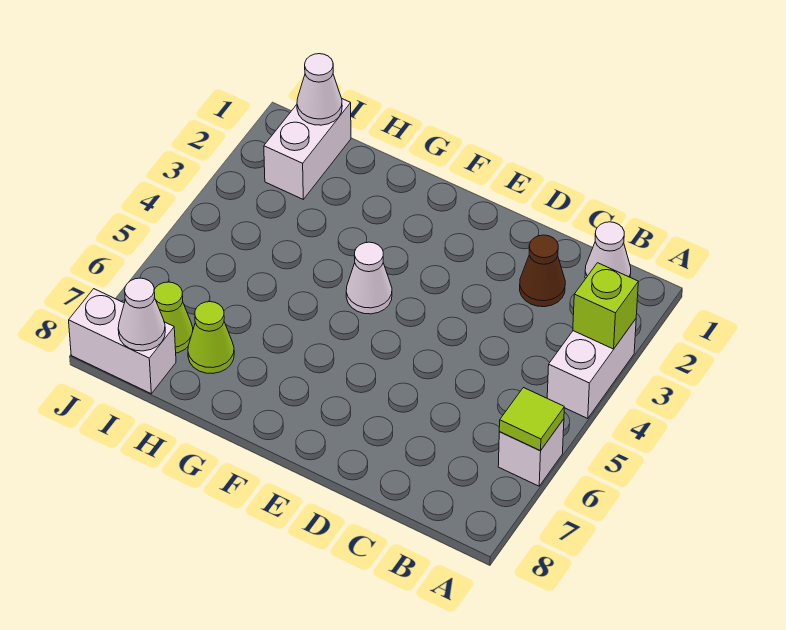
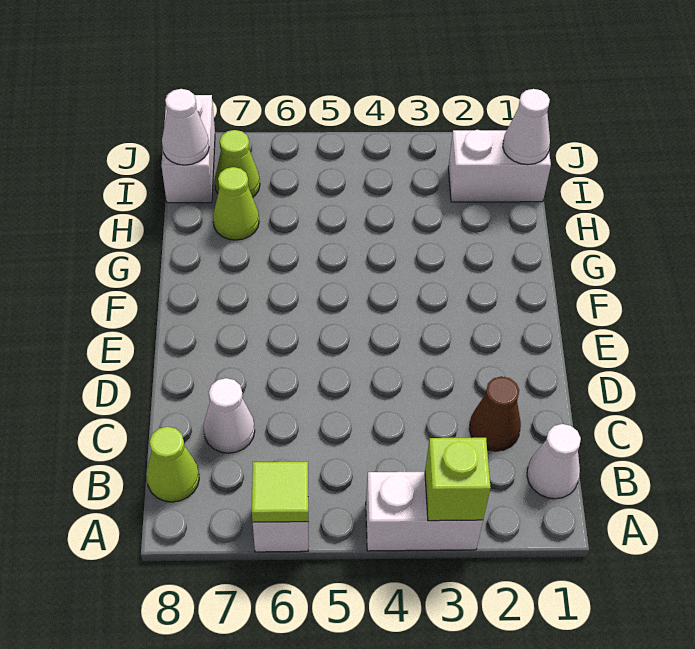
none -> lime 1x1 cone [146,427,199,502]
white 1x1 cone [346,242,392,314] -> white 1x1 cone moved to [203,378,255,453]

